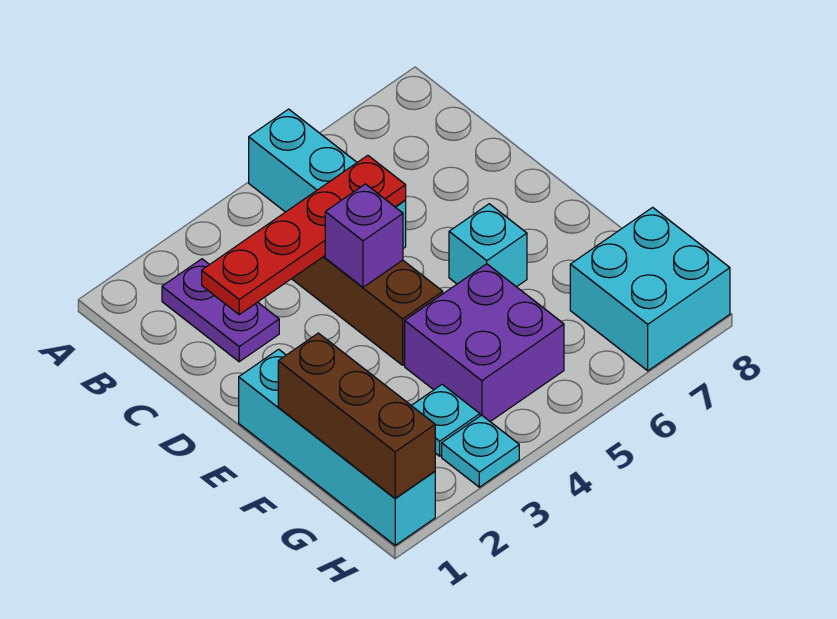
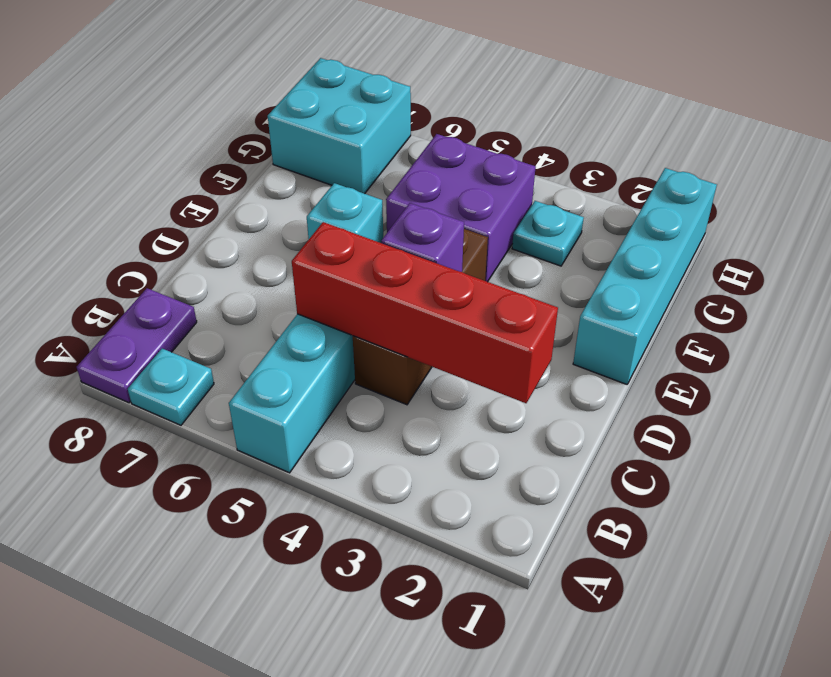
purple 1x2 plate [162,259,279,362] -> purple 1x2 plate moved to [77,288,197,403]
red 1x4 plate [202,155,406,315] -> red 1x4 brick [292,222,558,403]
brown 1x3 brick [278,333,435,498] -> none
cyan 1x1 plate [442,415,519,487] -> cyan 1x1 plate moved to [128,349,214,425]

